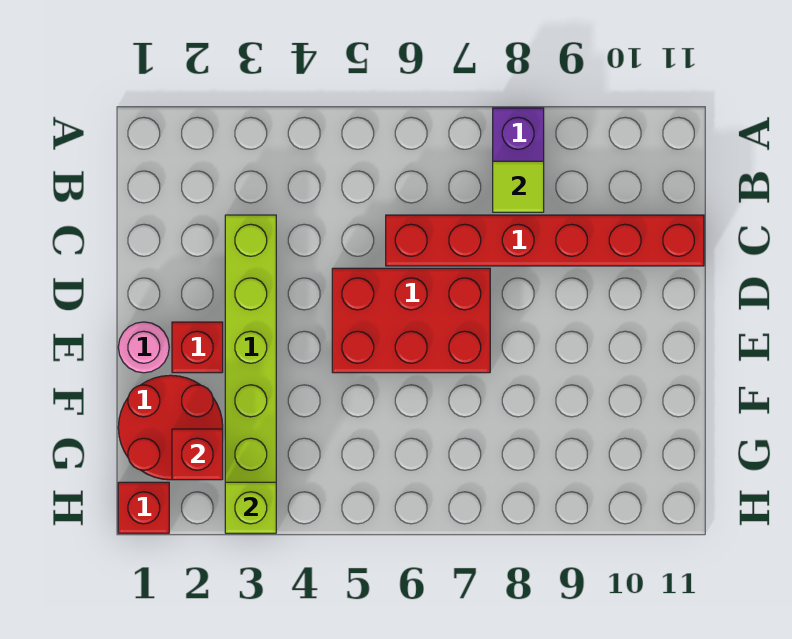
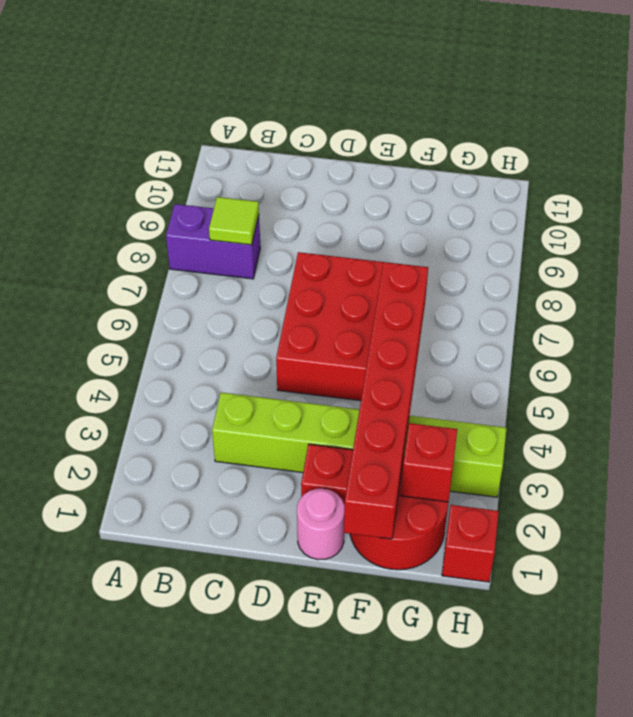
red 1x6 brick [386,215,704,266] -> red 1x6 brick moved to [344,262,428,539]
lime 1x1 brick [225,482,276,533] -> none

